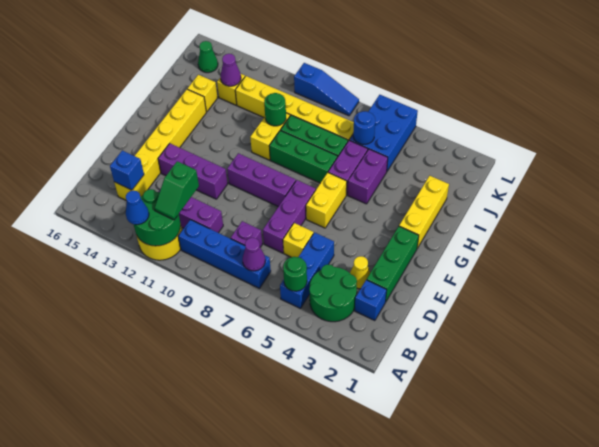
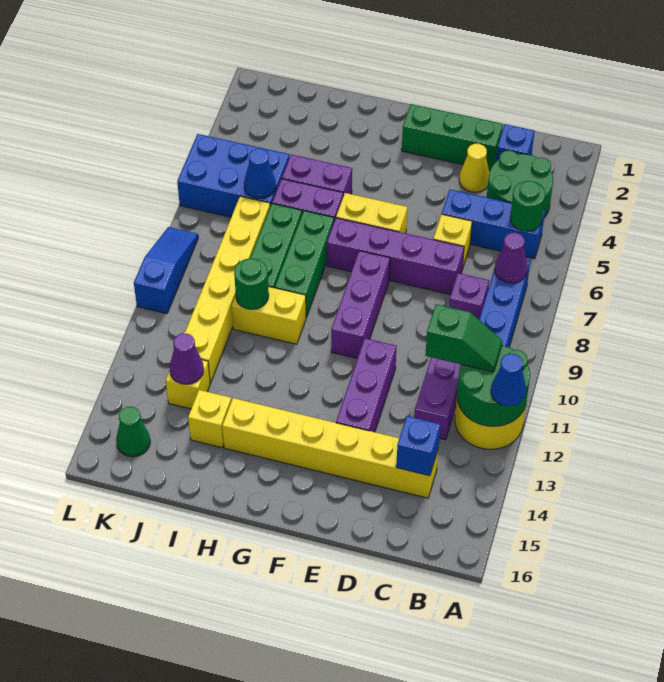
purple 1x3 brick [263,180,316,253] -> purple 1x4 brick [327,218,464,295]
yellow 1x3 brick [399,176,449,248] -> none
blue 1x1 round brick [353,111,375,144] -> blue 1x1 cone [244,149,276,199]

